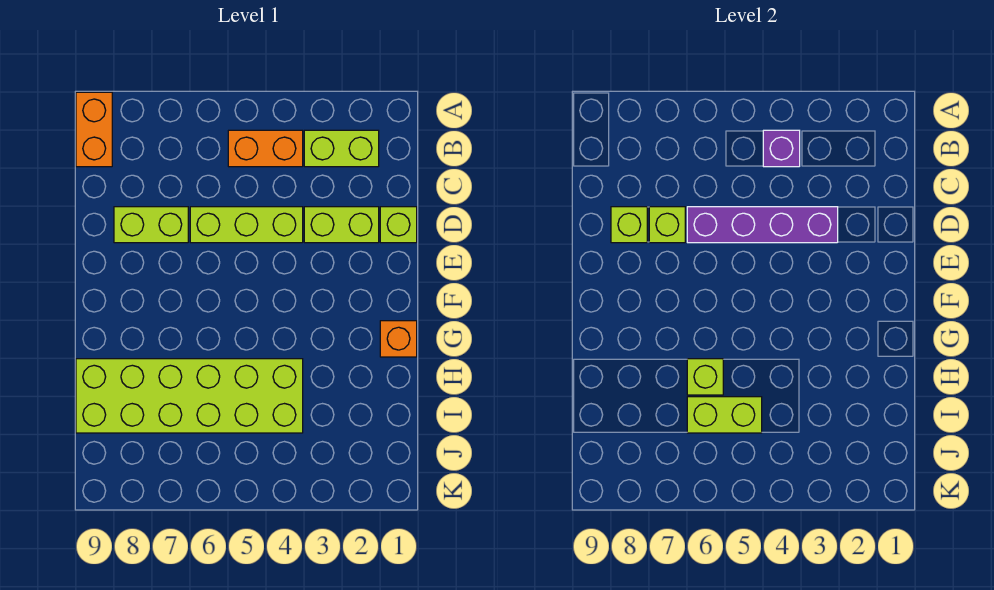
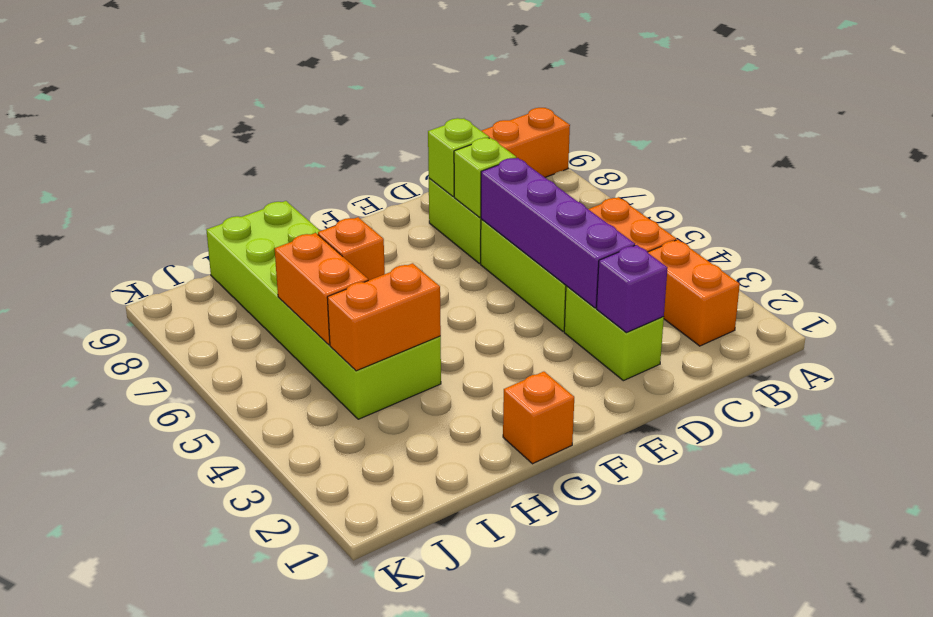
lime 1x2 brick [304,130,379,167] -> orange 1x2 brick [648,240,740,346]
purple 1x1 brick [763,130,800,167] -> purple 1x1 brick moved to [596,245,668,333]
lime 1x1 brick [380,207,417,243] -> none
none -> orange 1x2 brick [327,263,441,371]
lime 1x1 brick [687,359,723,395] -> orange 1x1 brick [318,217,385,280]
lime 1x2 brick [687,397,762,433] -> orange 1x2 brick [275,233,368,345]

